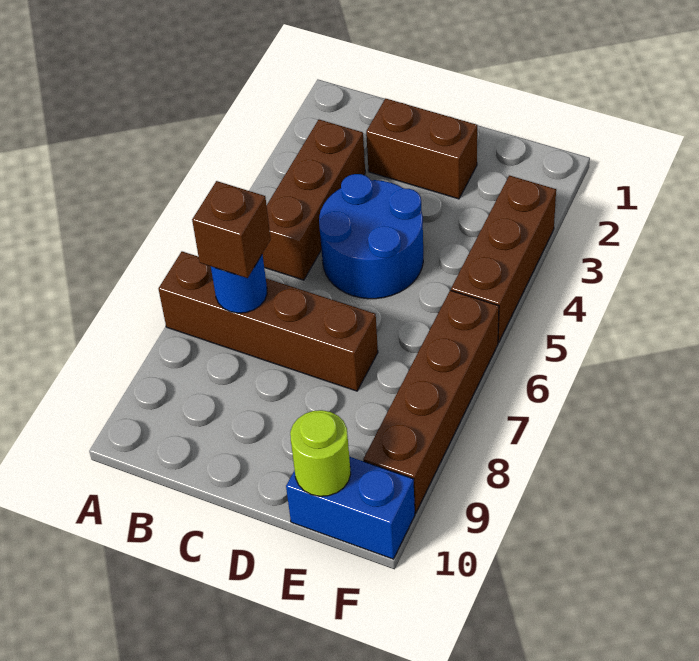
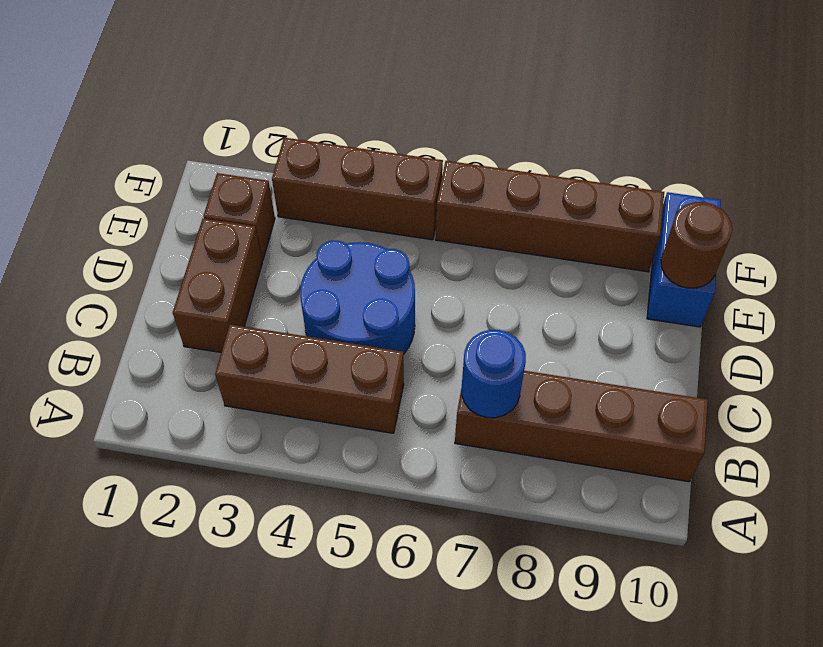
brown 1x4 brick [159,251,378,391] -> brown 1x4 brick turned to [455,371,708,482]
brown 1x1 brick [192,181,271,278] -> brown 1x1 brick moved to [203,173,275,261]
lime 1x1 round brick [290,410,351,496] -> brown 1x1 round brick [661,202,732,288]

